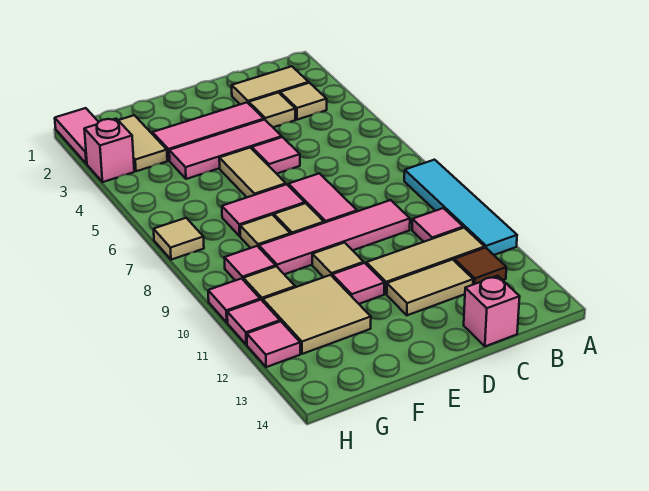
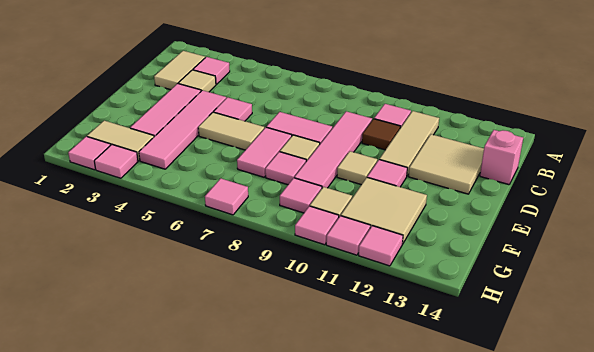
cyan 1x4 tile [404,160,517,255] -> none
tan 1x1 tile [280,83,327,120] -> pink 1x1 tile [193,57,230,85]
brown 1x1 tile [454,248,506,285] -> brown 1x1 tile moved to [362,119,400,150]
tan 1x2 tile [387,259,473,315] -> tan 2x2 tile [409,134,484,194]
pink 1x3 tile [169,120,282,179] -> pink 1x4 tile [139,90,226,169]
tan 1x1 tile [240,215,290,248] -> pink 1x1 tile [265,152,306,185]
pink 1x2 tile [55,108,98,164] -> pink 1x1 tile [68,136,111,170]
pink 1x1 brick [84,119,134,182] -> pink 1x1 tile [94,145,138,178]
tan 1x1 tile [154,218,204,260] -> pink 1x1 tile [205,178,248,215]

